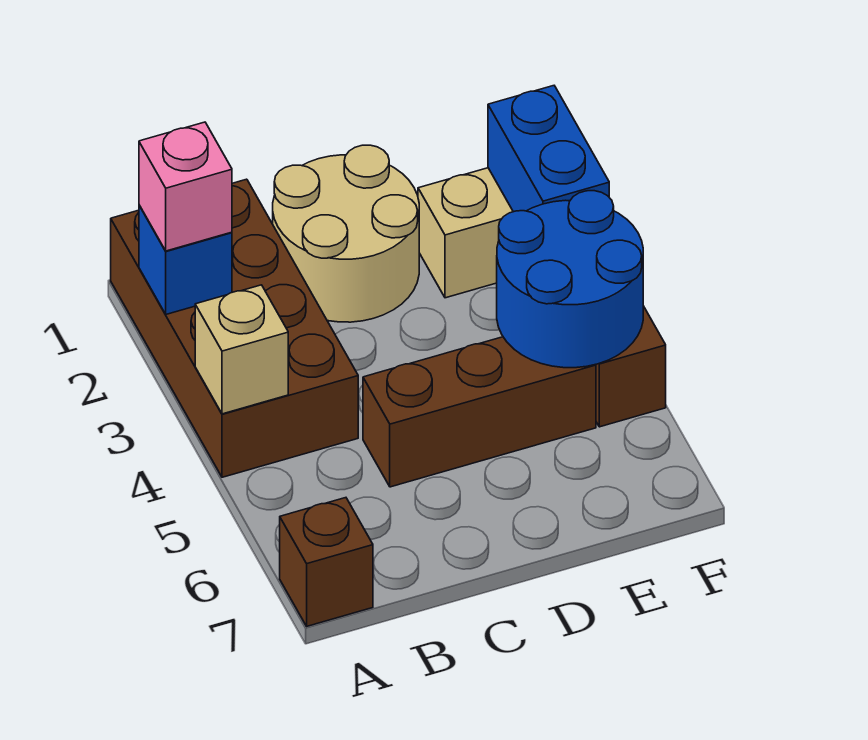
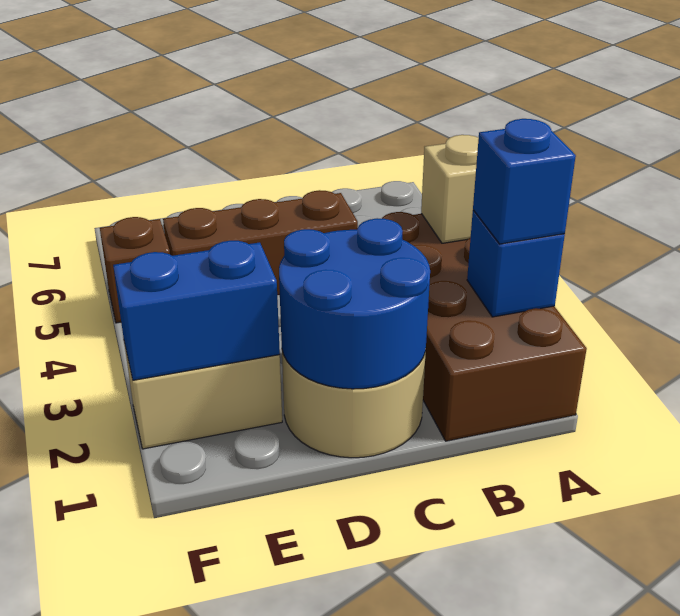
pink 1x1 brick [139,122,232,251] -> blue 1x1 brick [473,119,576,244]
brown 1x1 brick [280,498,373,626] -> none
blue 2x2 round brick [497,191,643,368] -> blue 2x2 round brick moved to [279,218,430,389]
blue 1x2 brick [488,86,609,212] -> blue 1x2 brick turned to [113,241,280,380]

